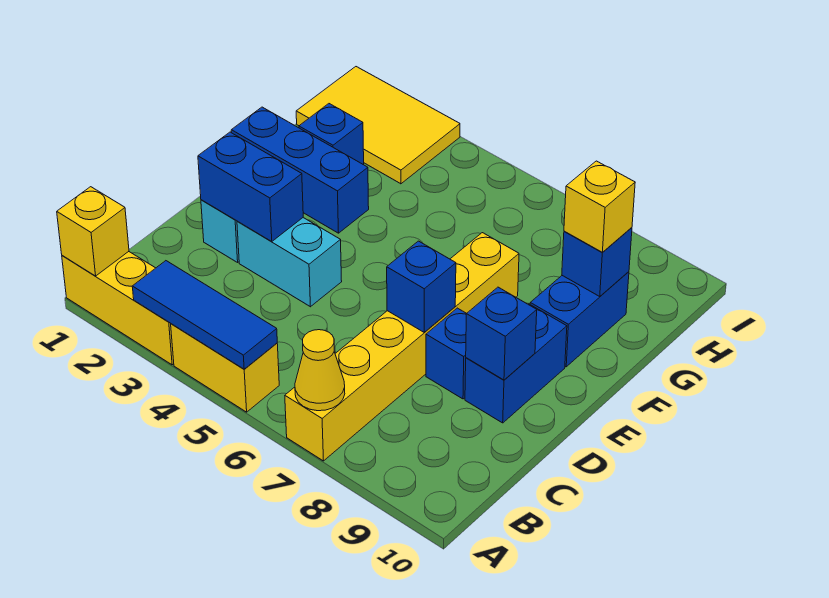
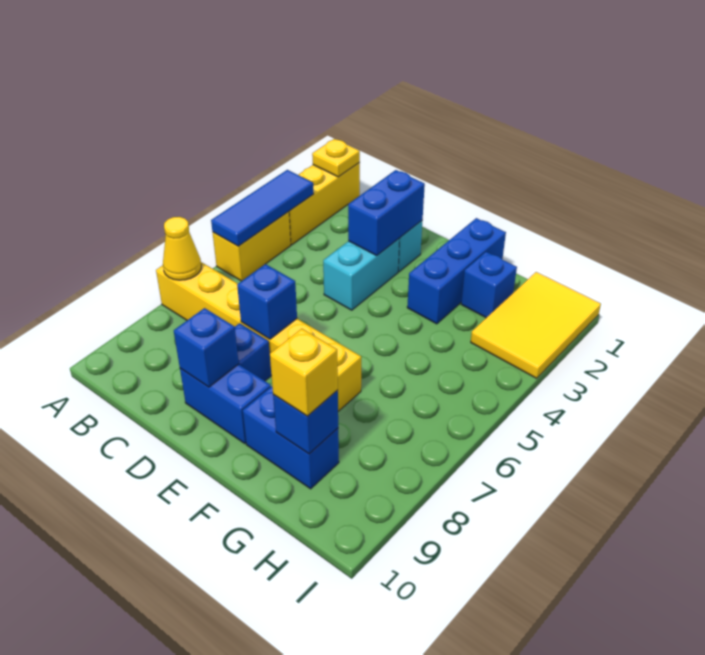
yellow 1x1 brick [57,187,129,276] -> yellow 1x1 plate [312,139,360,177]

